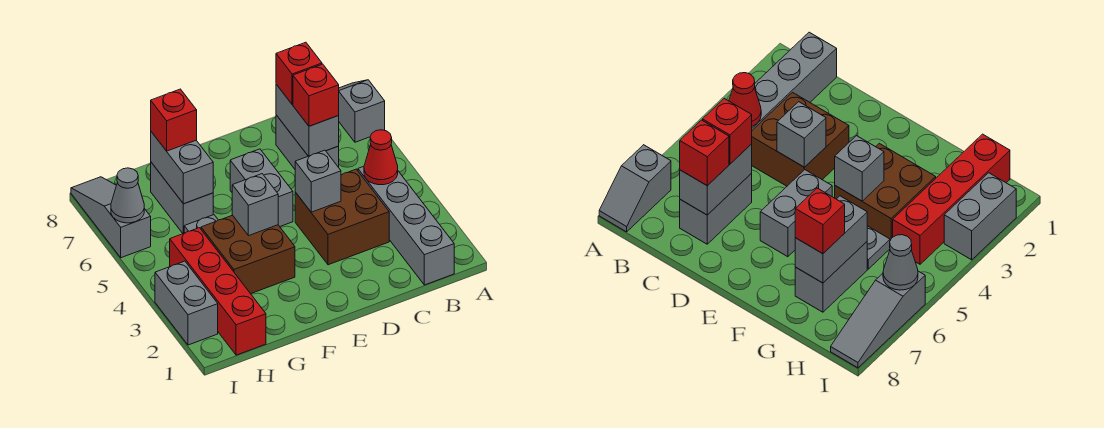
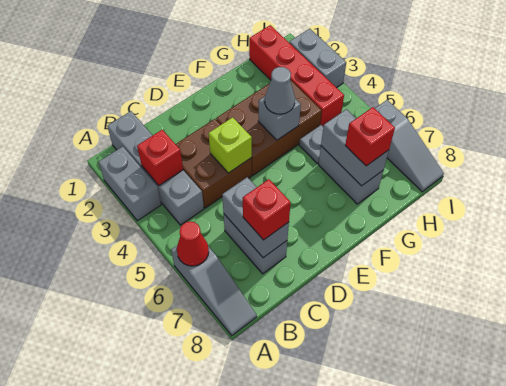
grey 1x2 slope [338,80,385,142] -> grey 1x3 slope [171,246,257,336]
red 1x1 cone [364,130,398,185] -> red 1x1 cone moved to [177,222,209,266]
red 1x1 brick [293,64,339,126] -> red 1x1 brick moved to [137,130,183,185]
grey 1x1 brick [295,150,341,212] -> lime 1x1 brick [209,117,252,173]
grey 1x2 brick [230,149,293,226] -> grey 1x2 brick moved to [98,147,161,221]
brown 2x2 brick [201,215,295,294] -> brown 2x3 brick [216,80,322,175]
grey 1x1 cone [111,168,144,223] -> grey 1x1 cone moved to [265,67,295,114]

